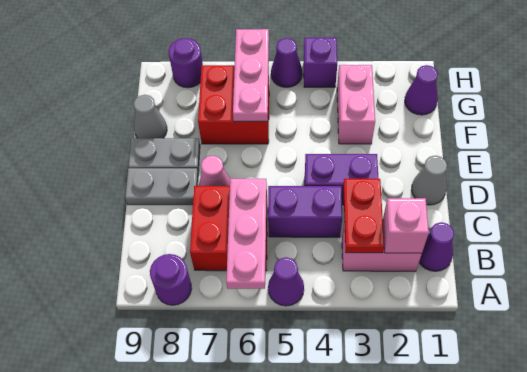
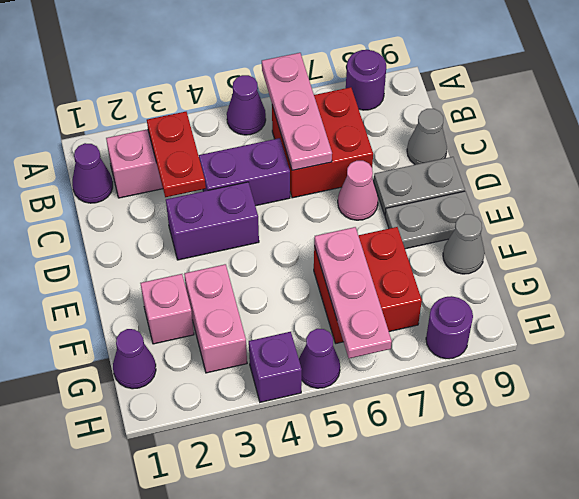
pink 1x1 brick [383,198,429,253] -> pink 1x1 brick moved to [140,274,194,344]
grey 1x1 cone [411,156,447,205] -> grey 1x1 cone moved to [407,109,447,165]

